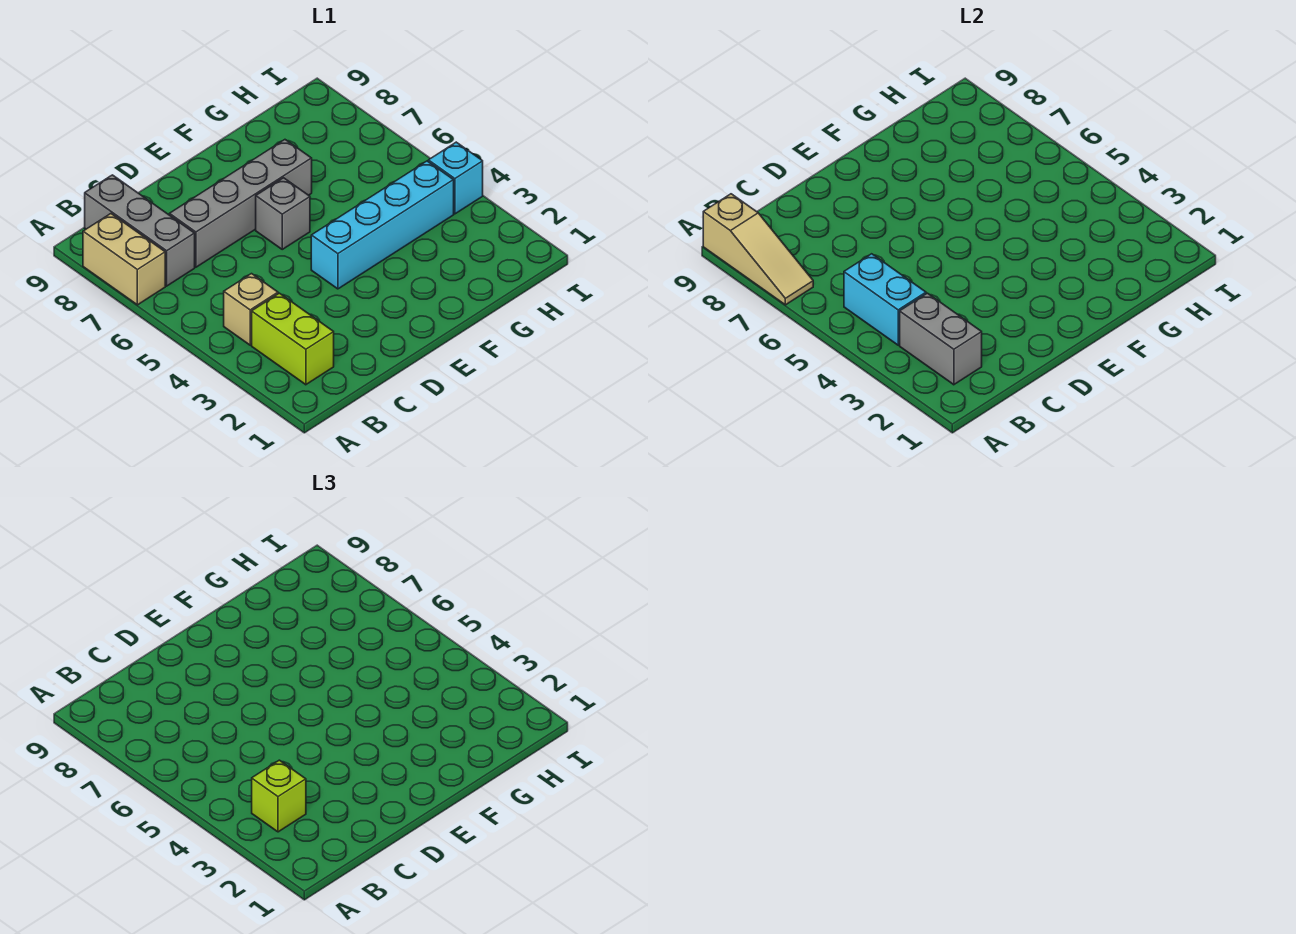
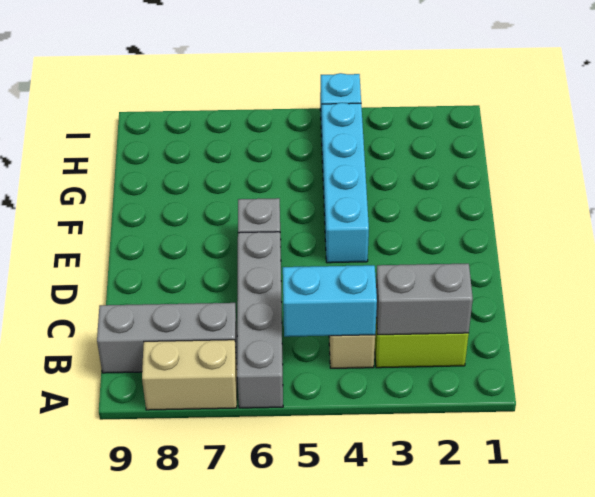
tan 1x3 slope [703,194,813,305] -> none
lime 1x1 brick [252,760,306,832] -> none
grey 1x4 brick [169,140,312,267] -> grey 1x4 brick moved to [237,232,283,408]

